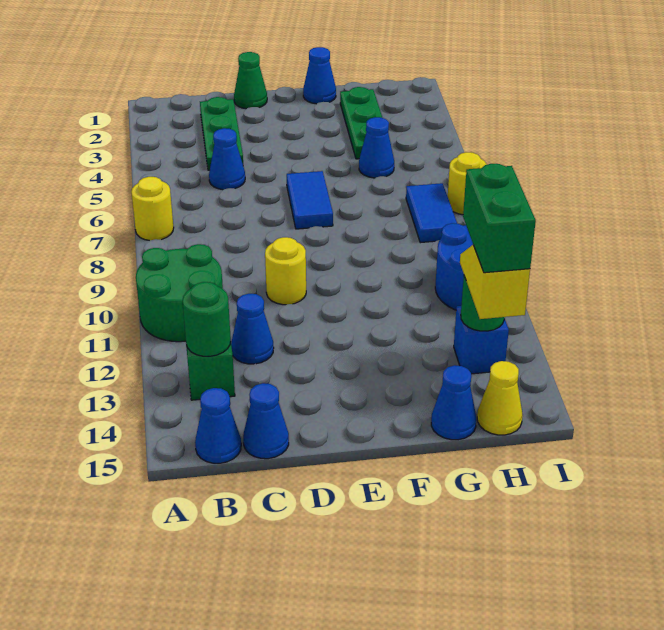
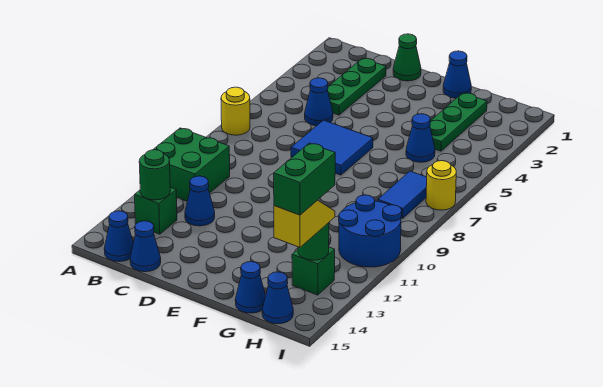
green 2x2 round brick [136,244,223,342] -> green 2x2 brick [153,128,230,201]
yellow 1x1 round brick [265,237,306,305] -> none
blue 1x2 tile [287,171,333,229] -> blue 2x2 tile [291,120,373,175]
blue 1x1 brick [454,306,509,374] -> green 1x1 brick [292,247,335,295]
yellow 1x1 cone [477,361,523,435] -> blue 1x1 cone [262,272,293,324]

